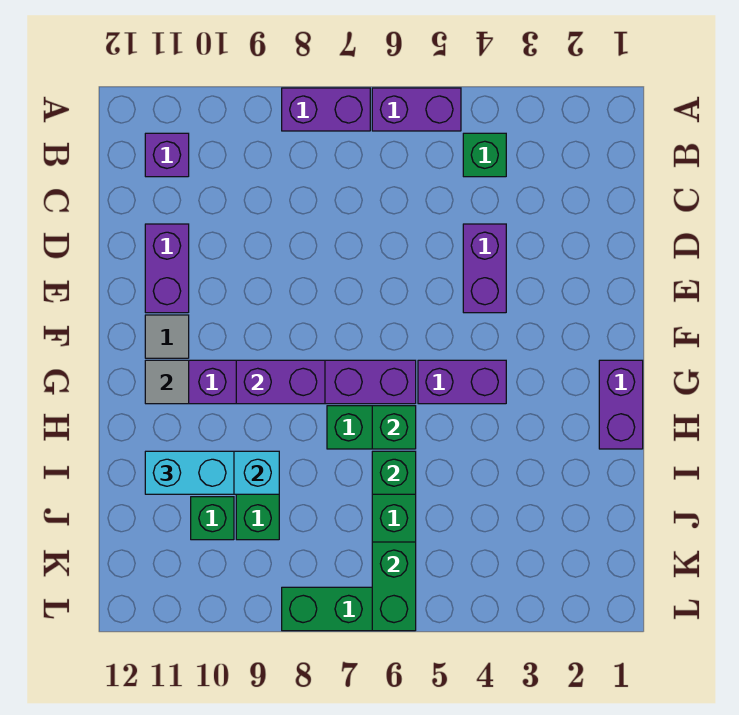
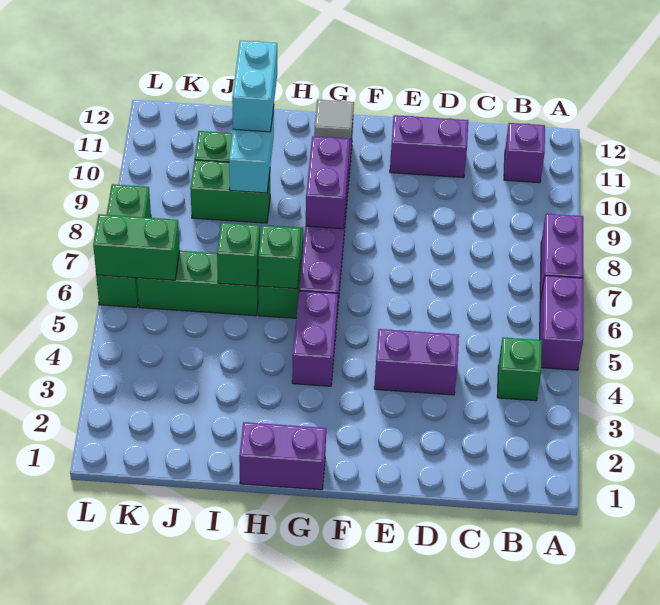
grey 1x1 tile [145,315,189,358] -> none

